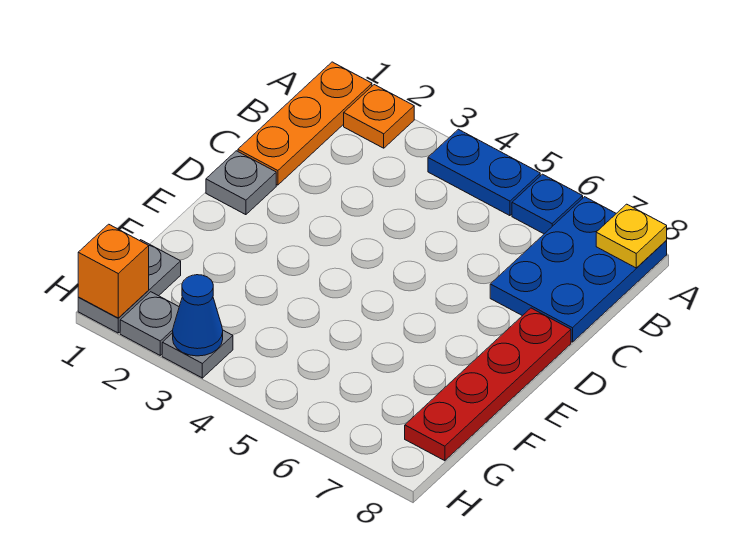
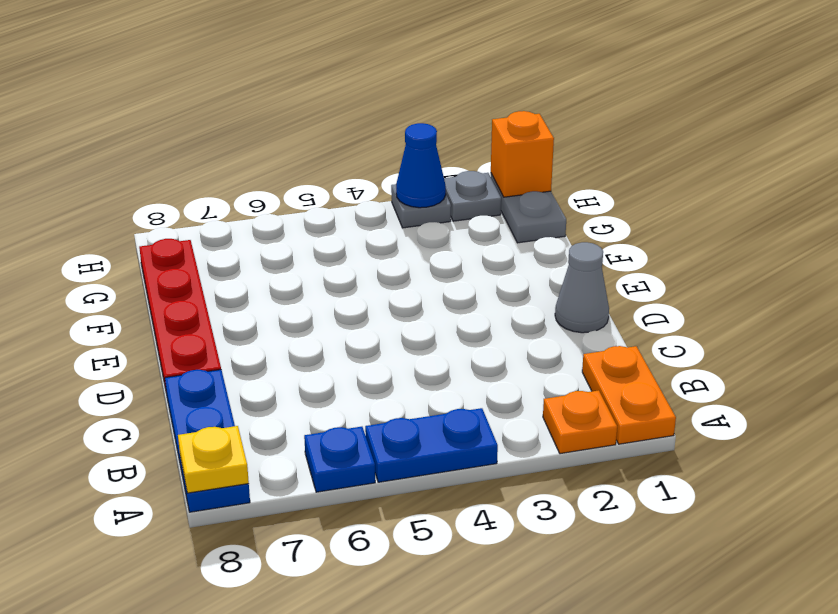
orange 1x3 plate [238,62,372,185] -> orange 1x2 plate [582,346,676,444]
blue 2x3 plate [490,197,667,342] -> blue 1x3 plate [165,370,250,512]
grey 1x1 plate [206,151,276,215] -> grey 1x1 cone [555,242,609,333]

